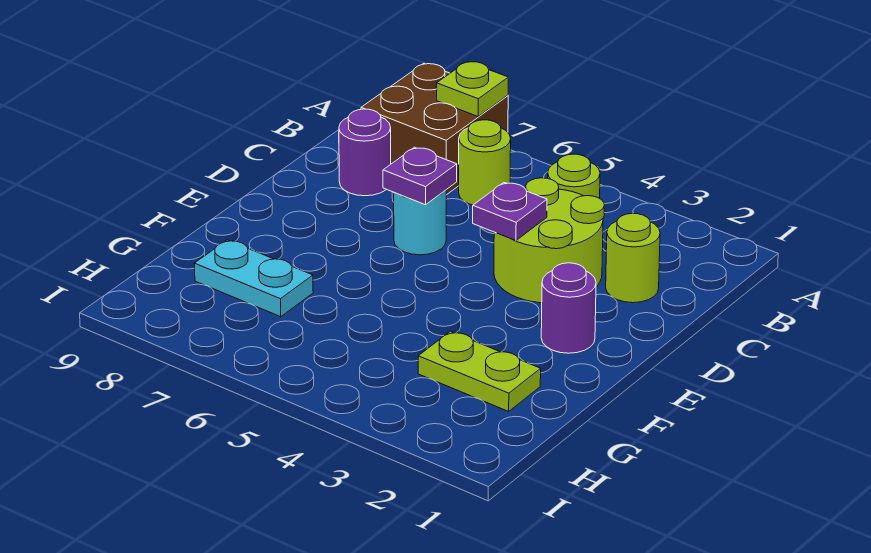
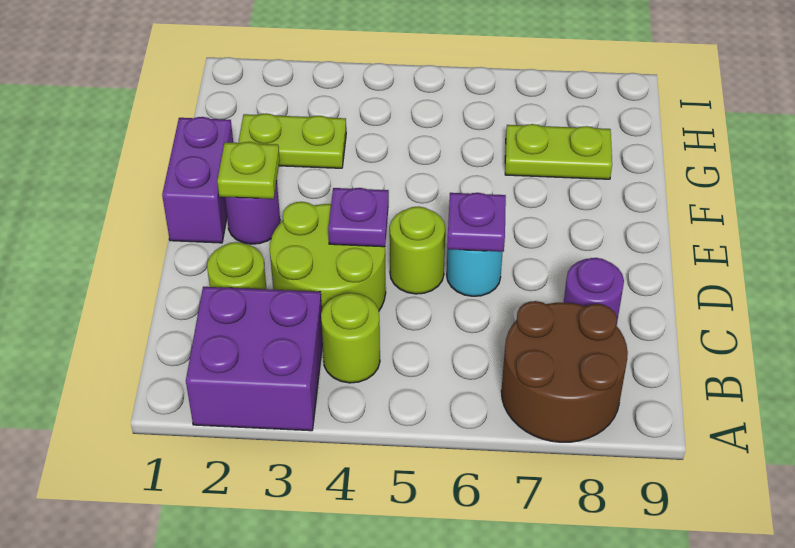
none -> purple 2x2 brick [186,287,323,431]
brown 2x2 brick [361,63,508,195] -> brown 2x2 round brick [501,301,628,442]
lime 1x1 plate [437,62,508,116] -> lime 1x1 plate moved to [217,142,280,199]
lime 1x1 round brick [459,120,511,205] -> lime 1x1 round brick moved to [390,207,445,294]
none -> purple 1x2 brick [162,117,233,243]
cyan 1x2 plate [194,240,313,317] -> lime 1x2 plate [505,124,612,179]

